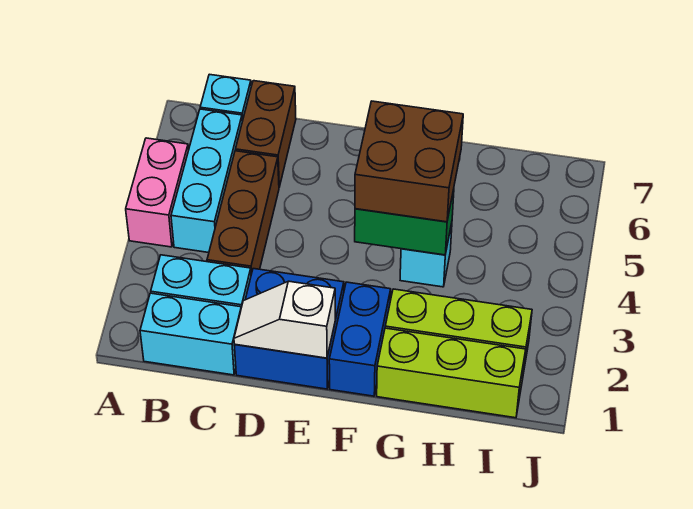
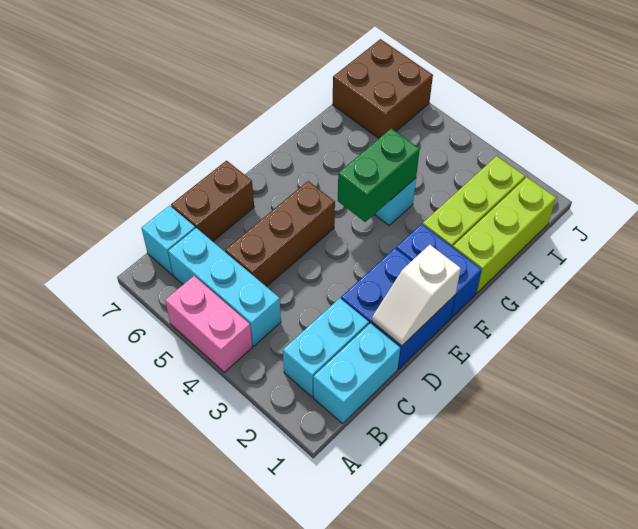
brown 1x3 brick [207,151,279,274] -> brown 1x3 brick turned to [225,181,335,287]
brown 1x2 brick [235,81,296,187] -> brown 1x2 brick turned to [171,161,254,241]
brown 2x2 brick [355,101,463,222] -> brown 2x2 brick moved to [333,39,433,138]

